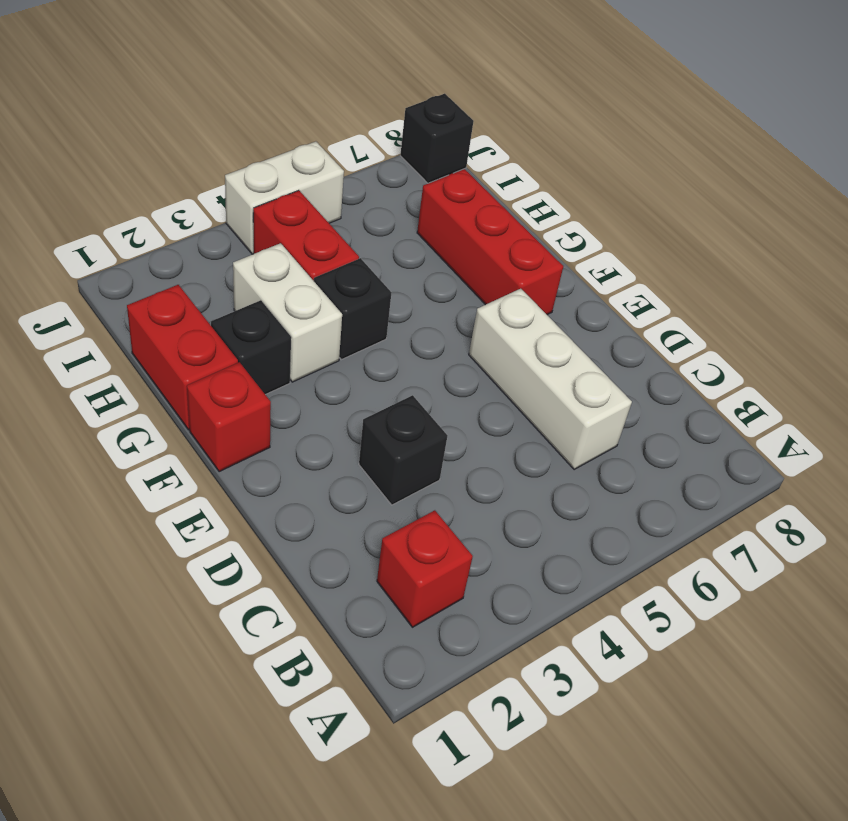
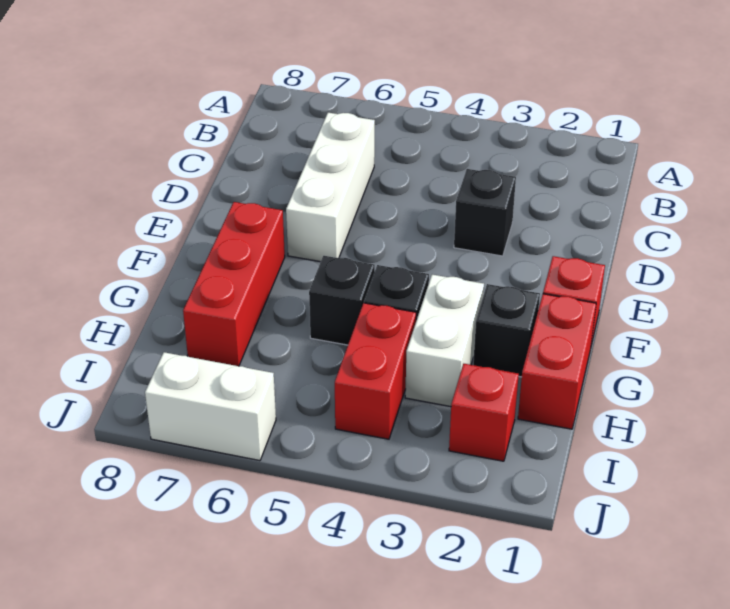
red 1x1 brick [377,510,473,627] -> red 1x1 brick moved to [449,364,519,461]
white 1x2 brick [225,141,344,254] -> white 1x2 brick moved to [145,352,276,461]
black 1x1 brick [400,94,474,183] -> black 1x1 brick moved to [309,256,375,345]

